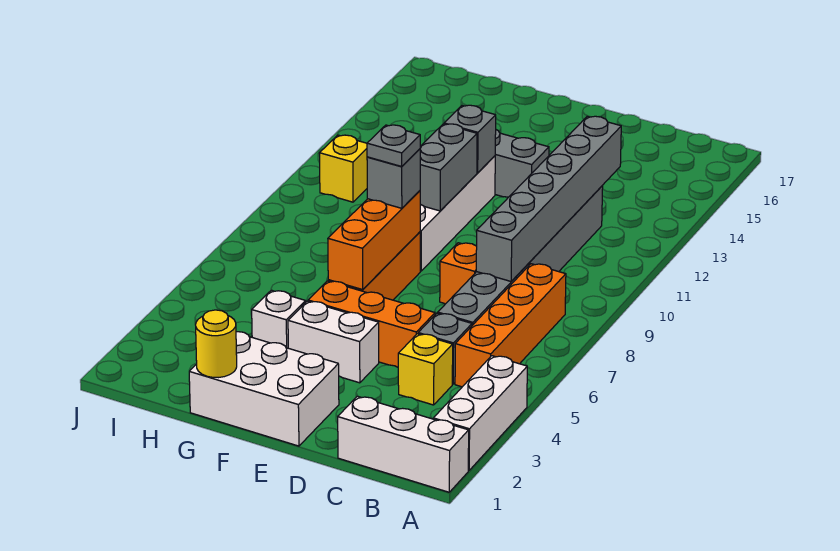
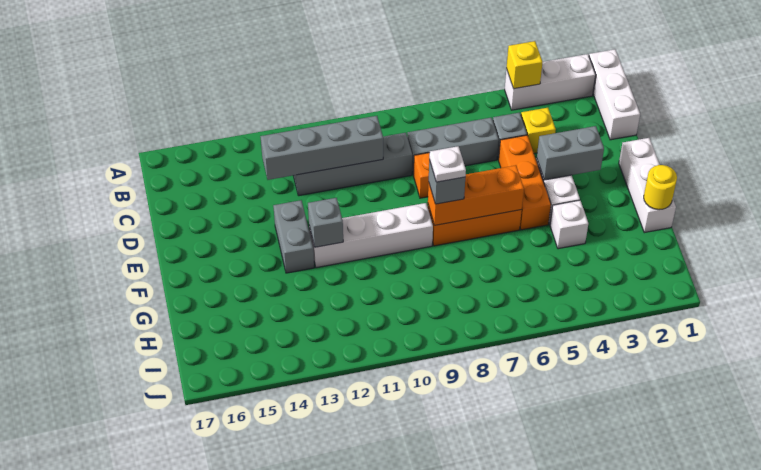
orange 1x4 brick [455,264,566,387] -> none
grey 1x6 brick [476,116,621,281] -> grey 1x4 brick [260,116,383,180]
white 2x3 brick [189,332,339,446] -> white 1x3 brick [619,138,676,233]
grey 1x1 plate [367,125,420,166] -> white 1x1 plate [429,146,466,182]
grey 1x2 brick [420,124,477,211] -> grey 1x2 brick moved to [537,126,604,180]
yellow 1x1 brick [319,135,367,202] -> yellow 1x1 brick moved to [506,41,543,89]

